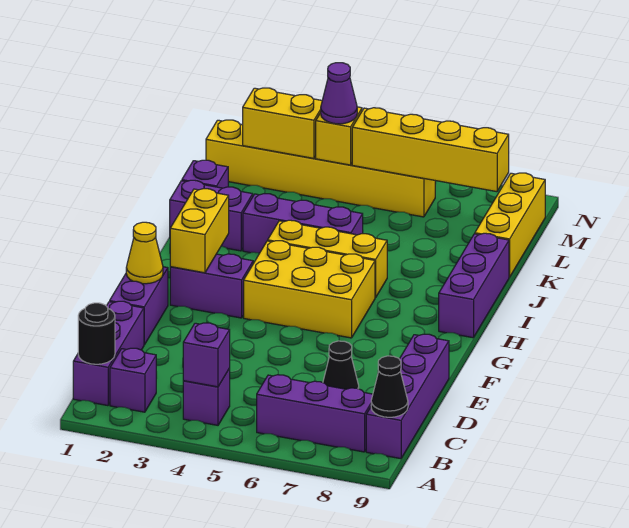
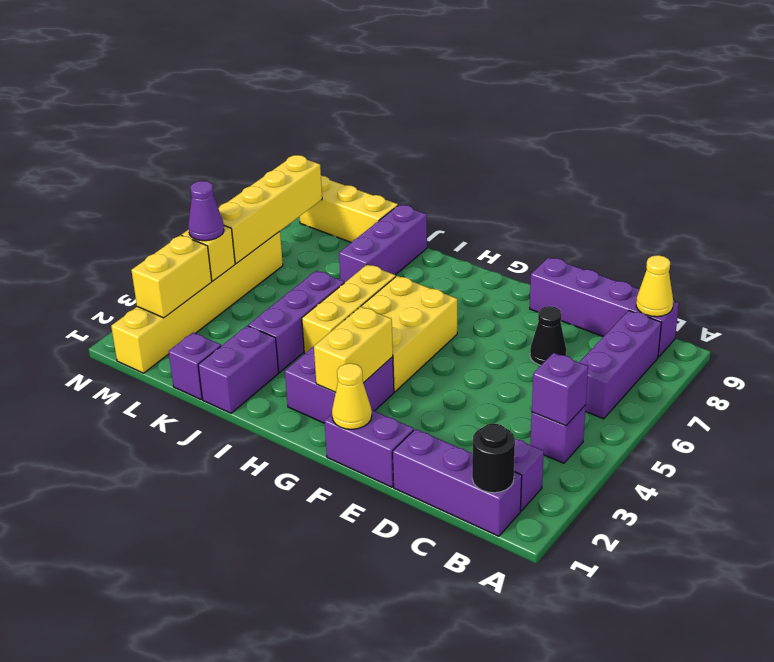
black 1x1 cone [371,356,408,417] -> yellow 1x1 cone [636,255,673,317]
purple 1x2 brick [170,254,253,318] -> purple 2x2 brick [285,346,394,423]
yellow 1x2 brick [170,189,229,273] -> yellow 1x2 brick turned to [314,307,393,392]
purple 1x3 brick [439,233,509,338] -> purple 1x3 brick turned to [339,205,427,283]

